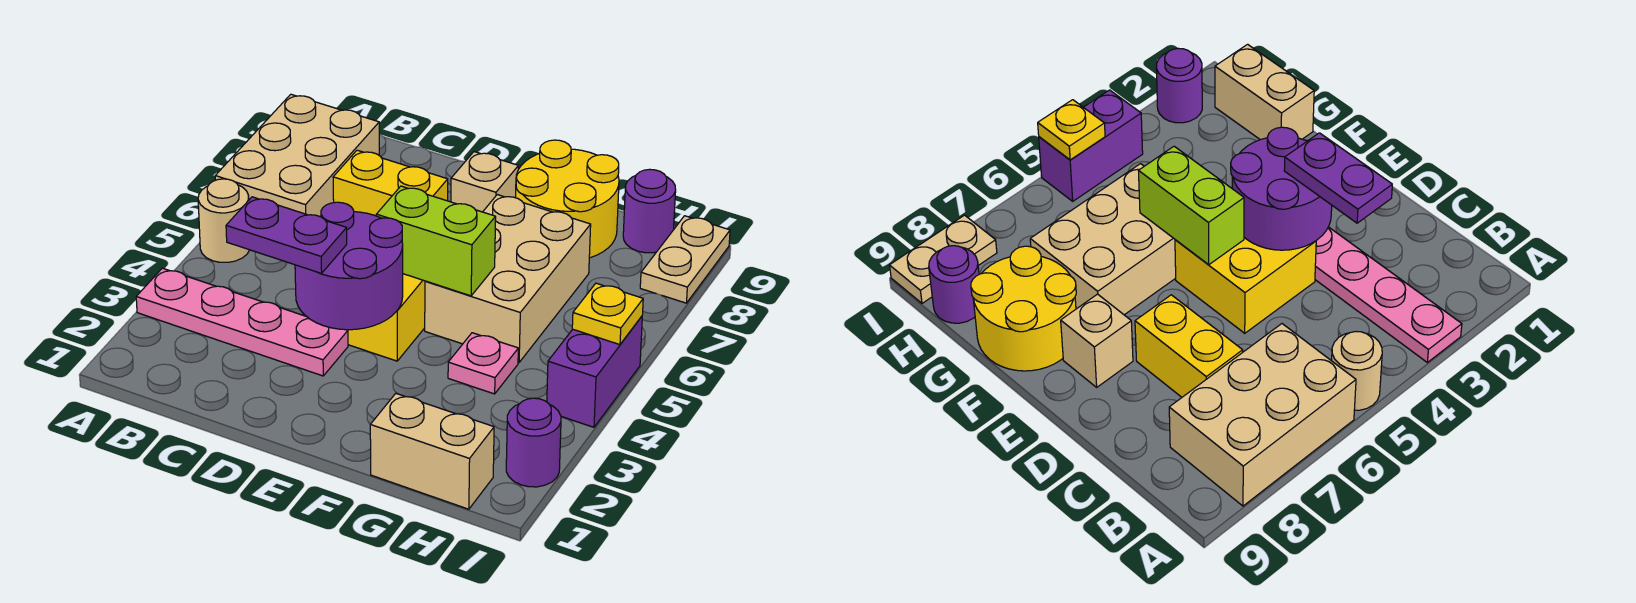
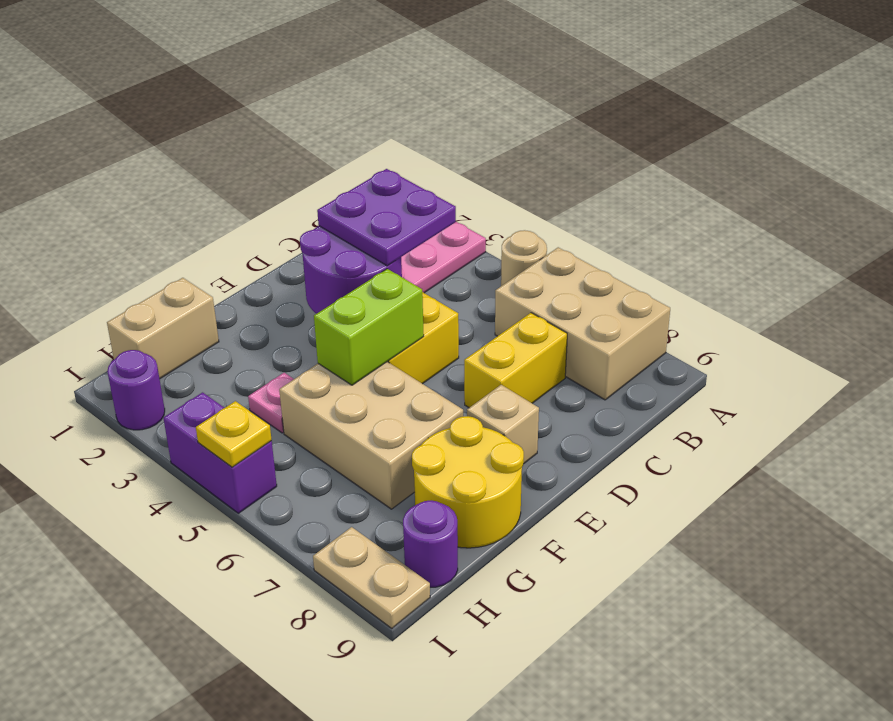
purple 1x2 plate [226,197,347,273] -> purple 2x2 plate [317,169,456,266]

